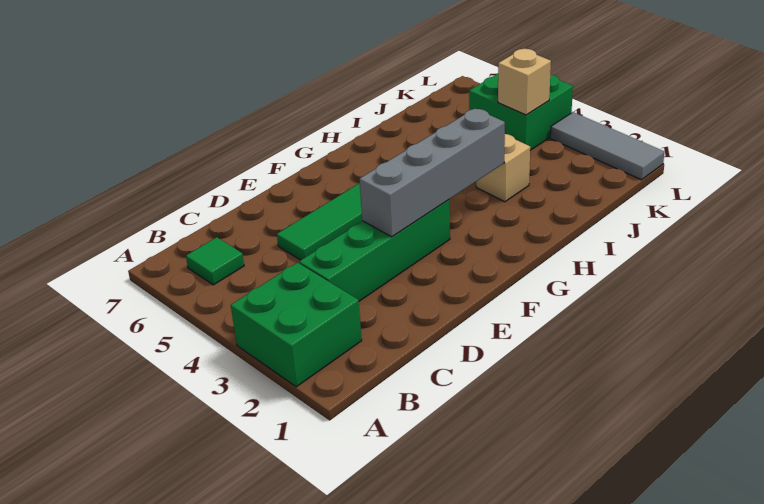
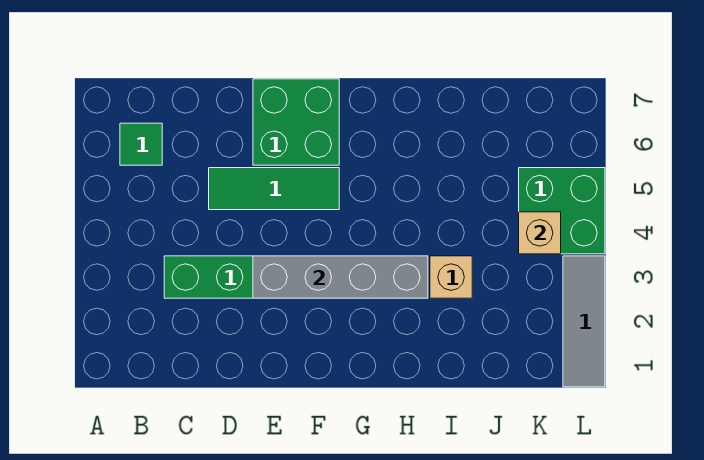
green 2x2 brick [231,263,362,387] -> green 2x2 brick moved to [253,79,339,165]

